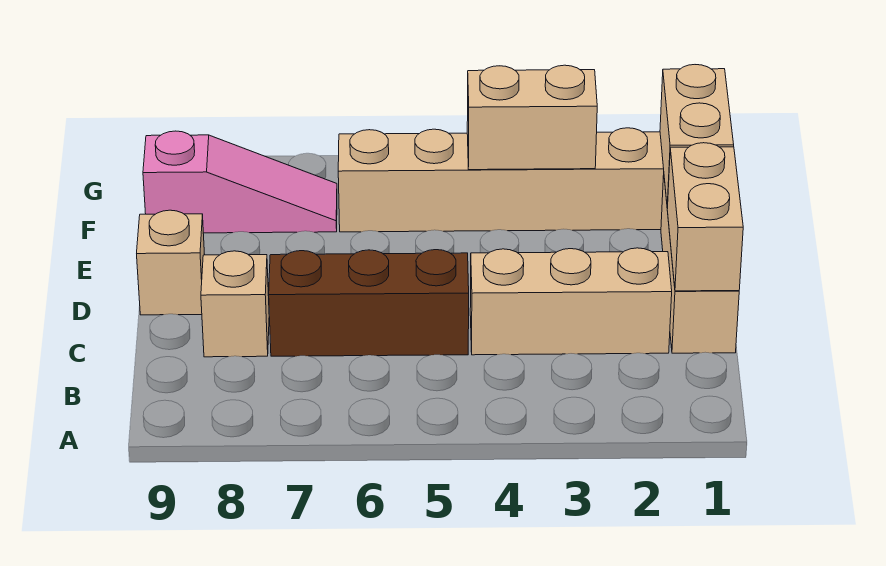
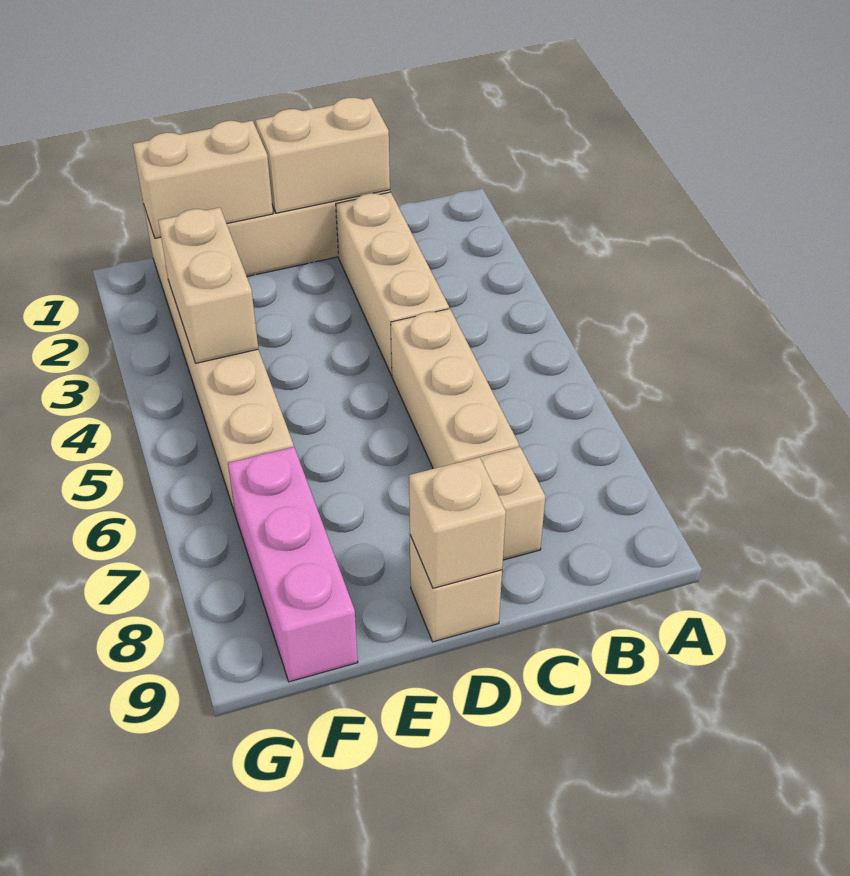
brown 1x3 brick [269,250,469,356] -> tan 1x3 brick [391,309,519,469]
none -> tan 1x1 brick [409,457,506,588]
pink 1x3 slope [143,131,337,233] -> pink 1x3 brick [228,447,358,682]

